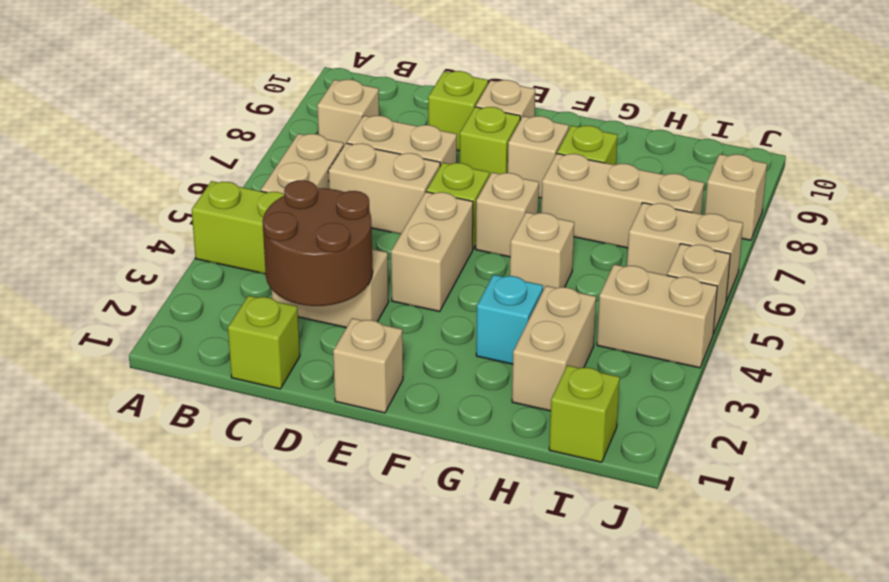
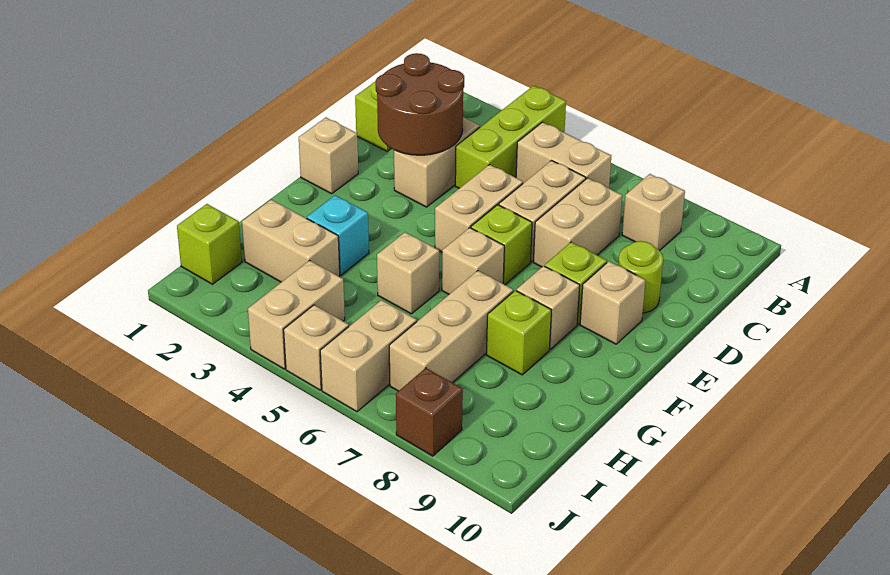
lime 1x1 brick [428,71,488,151] -> lime 1x1 round brick [618,241,663,313]
tan 1x2 brick [391,192,473,312] -> tan 1x2 brick turned to [435,165,523,252]
tan 1x1 brick [705,154,767,240] -> brown 1x1 brick [396,368,463,456]

